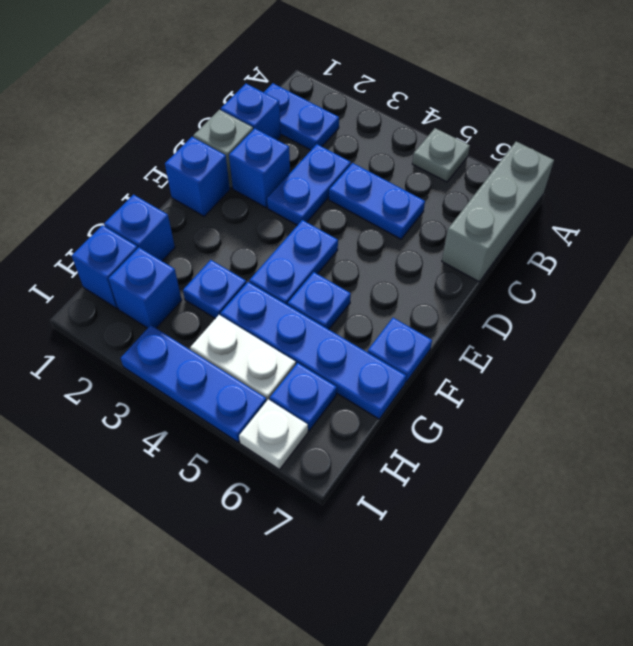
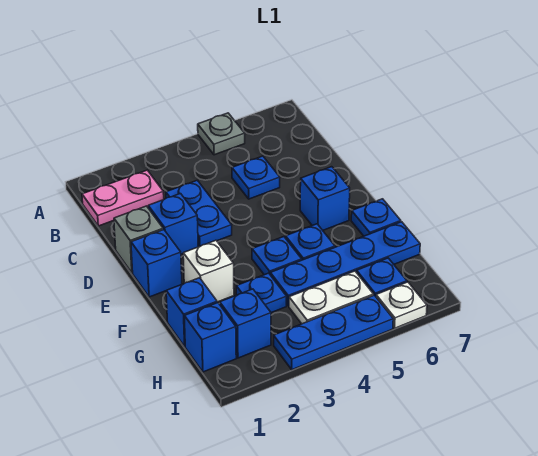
grey 1x3 brick [442,142,554,282] -> none
blue 1x2 plate [264,83,339,150] -> pink 1x2 plate [82,170,164,226]
blue 1x1 brick [221,84,281,140] -> blue 1x1 brick moved to [300,167,350,230]
blue 1x2 plate [329,163,425,239] -> blue 1x1 plate [232,156,280,199]
blue 1x2 plate [249,220,338,305] -> blue 1x1 plate [252,237,302,275]
none -> white 1x1 brick [183,240,234,302]

